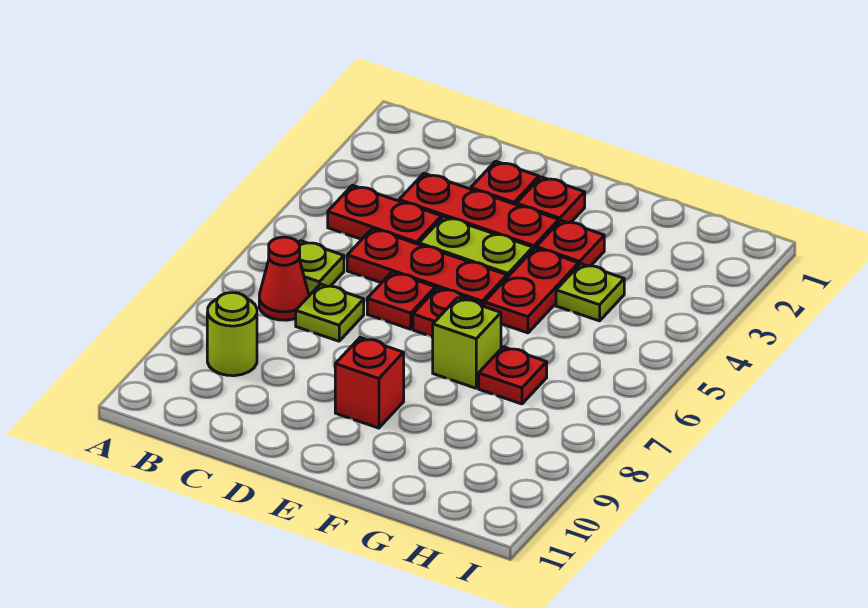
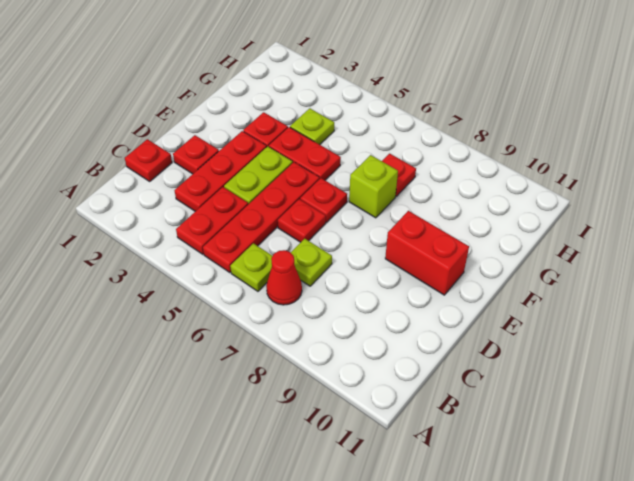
lime 1x1 round brick [207,293,257,376] -> none
red 1x3 plate [347,229,507,307] -> red 1x4 plate [203,162,320,273]
red 1x1 plate [516,177,585,223] -> red 1x1 plate moved to [125,139,172,181]
red 1x1 brick [335,337,404,428] -> red 1x2 brick [385,211,469,295]

